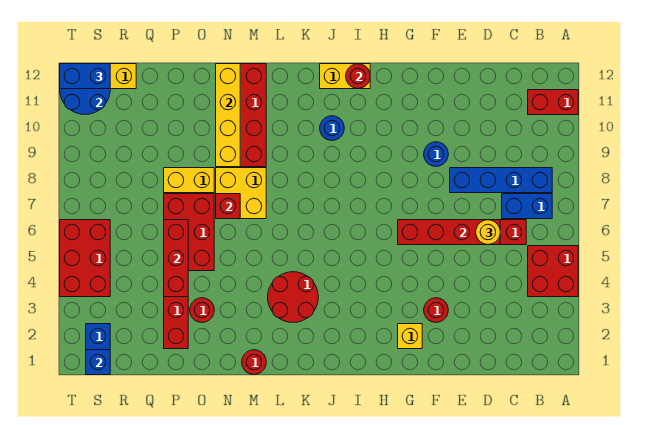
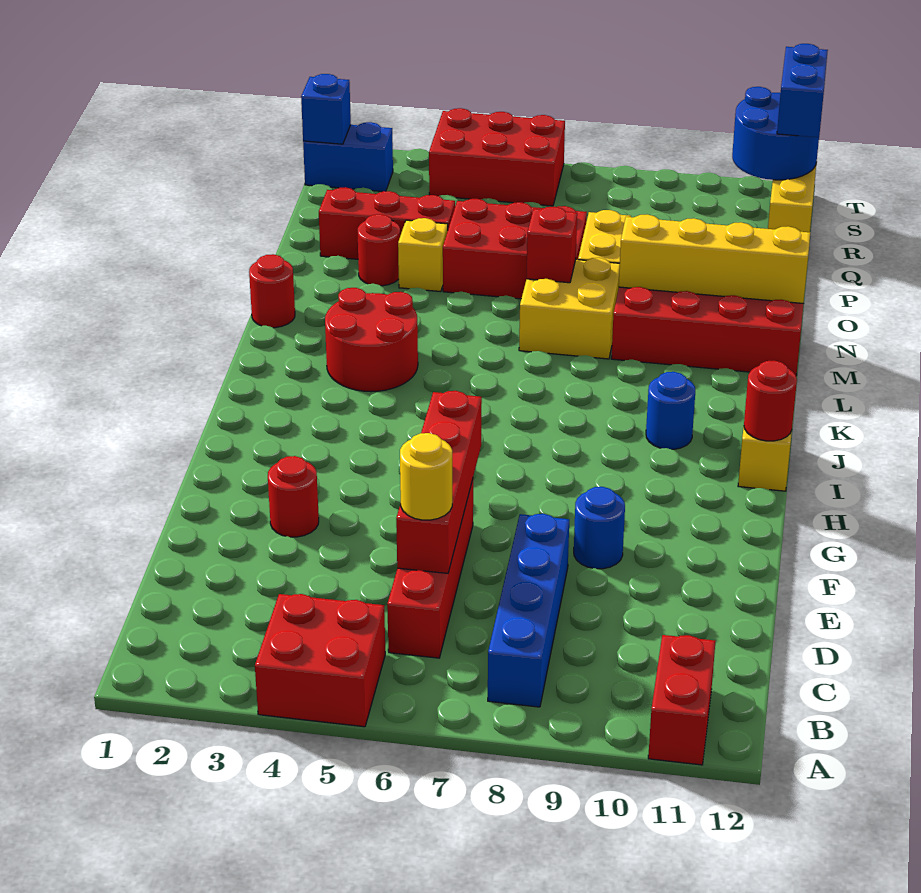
blue 1x2 brick [502,194,552,219] -> none
yellow 1x1 brick [398,324,422,349] -> yellow 1x1 brick moved to [398,218,448,292]
red 1x3 brick [164,220,188,297] -> none

